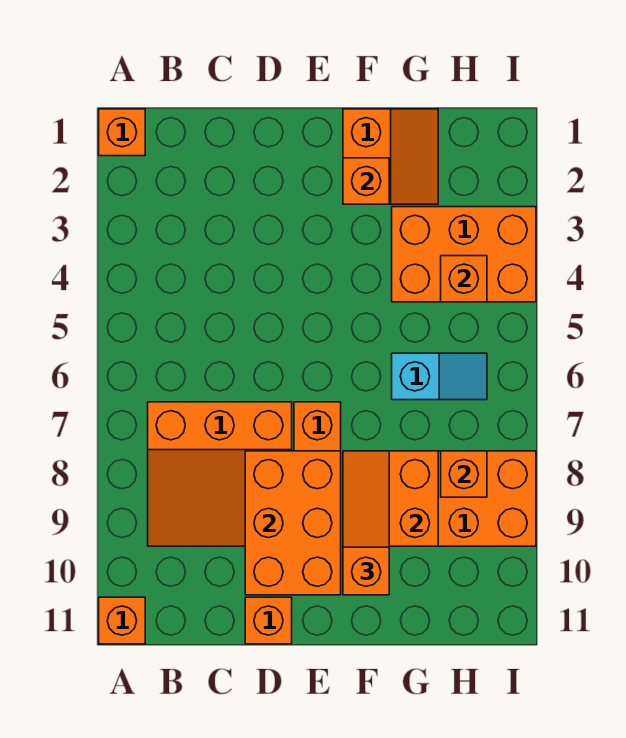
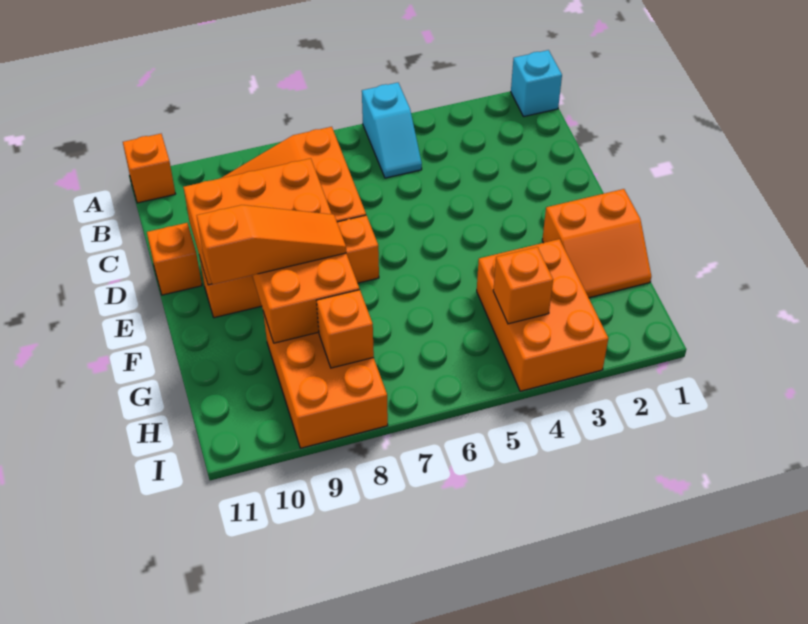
orange 1x1 brick [99,109,145,156] -> cyan 1x1 brick [511,50,562,117]
orange 1x1 brick [343,158,389,204] -> none
cyan 1x2 slope [392,353,487,400] -> cyan 1x2 slope moved to [362,83,422,178]

